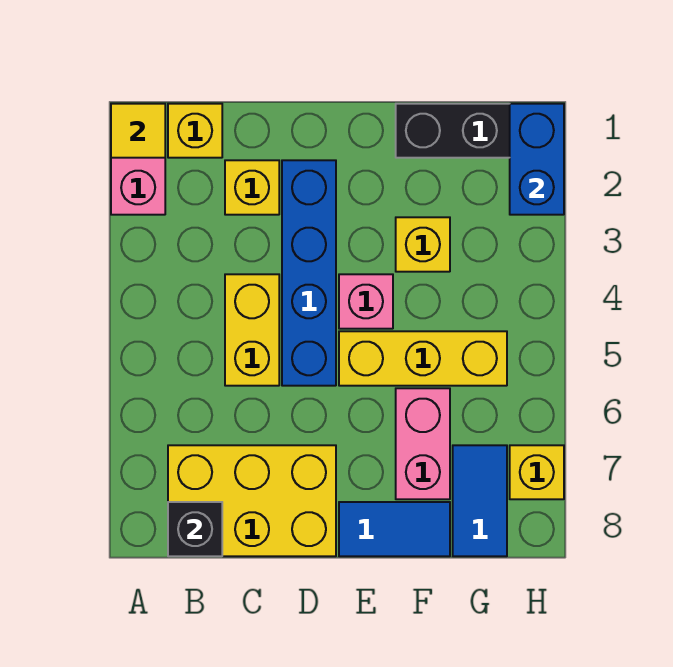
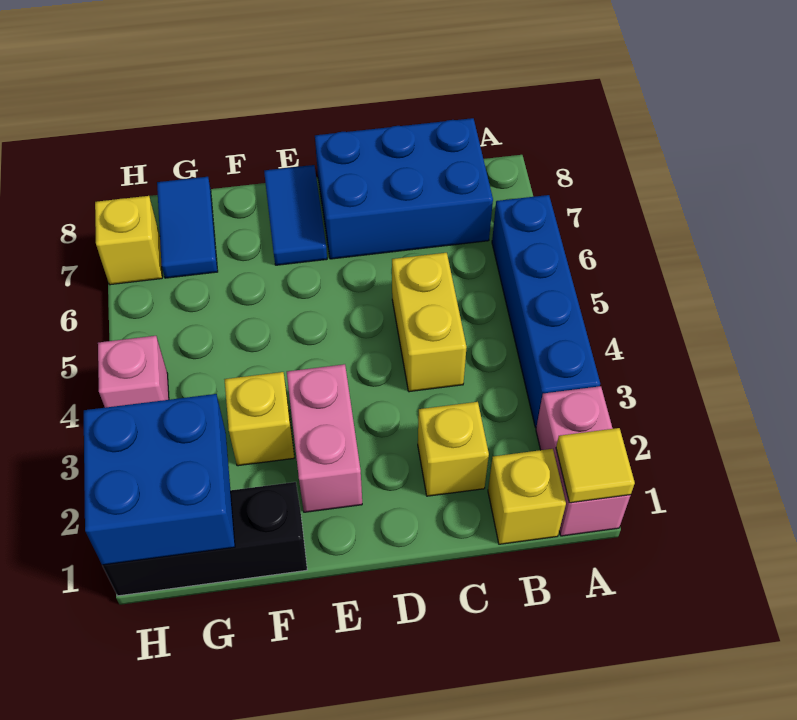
yellow 2x3 brick [168,445,336,556] -> blue 2x3 brick [315,118,493,259]
black 1x1 brick [168,502,222,556] -> none
blue 1x4 brick [282,160,336,386] -> blue 1x4 brick moved to [492,195,600,427]
pink 1x1 brick [339,274,393,329] -> pink 1x1 brick moved to [98,336,169,408]
yellow 1x3 brick [339,331,507,386] -> none
blue 1x2 tile [339,502,450,556] -> blue 1x2 tile turned to [264,165,327,265]
pink 1x2 brick [396,388,450,499] -> pink 1x2 brick moved to [287,364,362,512]
blue 1x2 brick [510,104,564,215] -> blue 2x2 brick [84,394,235,565]

